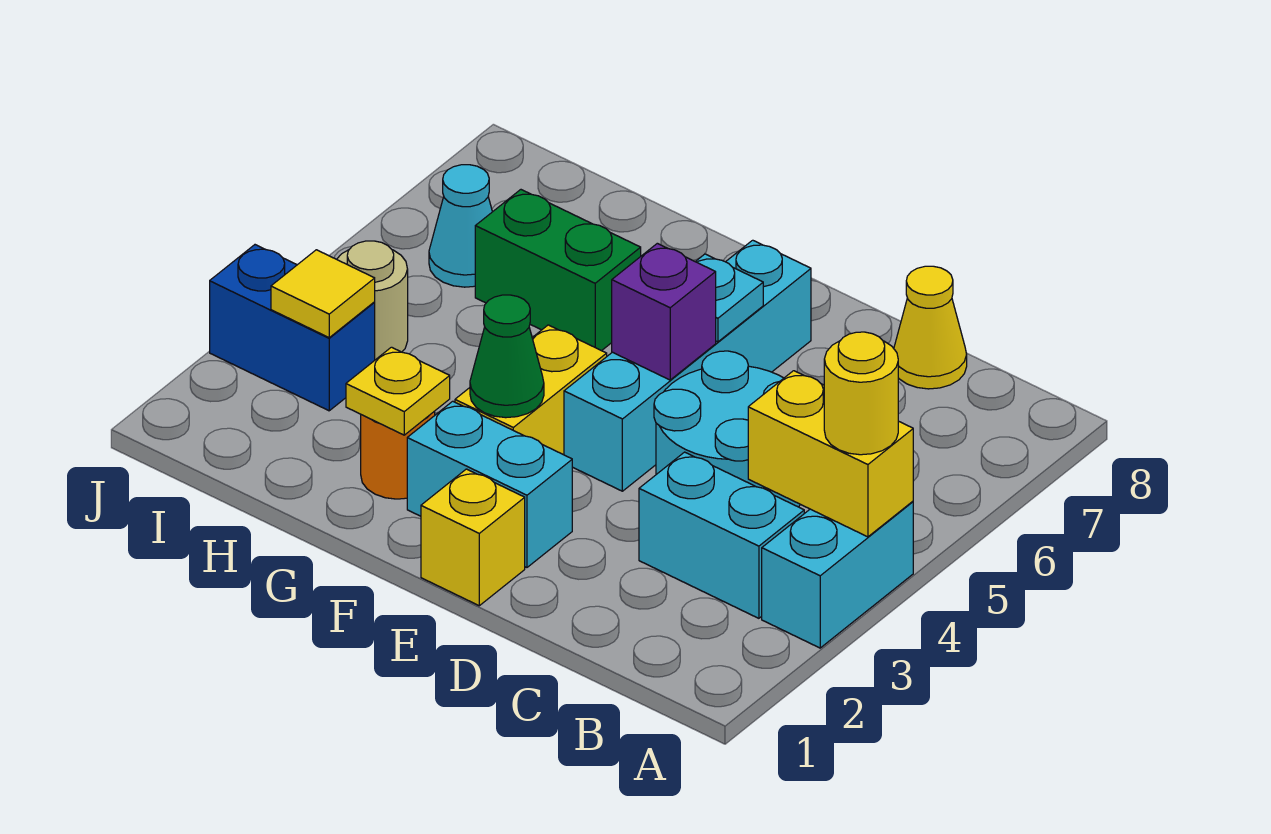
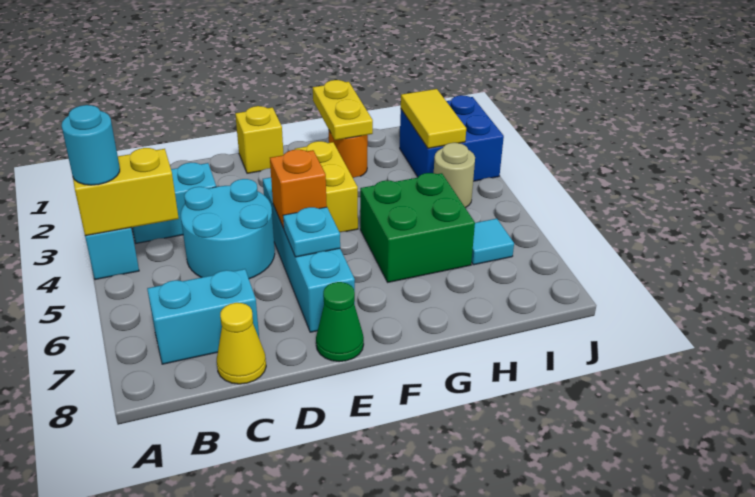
yellow 1x1 round brick [824,332,898,455] -> cyan 1x1 round brick [62,105,120,185]
cyan 1x2 brick [407,401,572,567] -> cyan 1x2 brick moved to [147,269,259,364]
purple 1x1 brick [612,243,716,380] -> orange 1x1 brick [270,150,327,229]
green 1x1 cone [470,295,544,418] -> green 1x1 cone moved to [316,282,364,362]
yellow 1x1 plate [346,347,450,435] -> yellow 1x2 plate [313,80,373,140]
green 1x2 brick [475,190,641,351] -> green 2x2 brick [360,173,475,282]
blue 1x2 brick [210,245,375,411] -> blue 2x2 brick [400,95,504,181]
yellow 1x1 tile [271,250,375,337] -> yellow 1x2 tile [401,89,466,148]
cyan 1x1 cone [429,165,492,287] -> cyan 1x1 tile [472,218,514,265]

